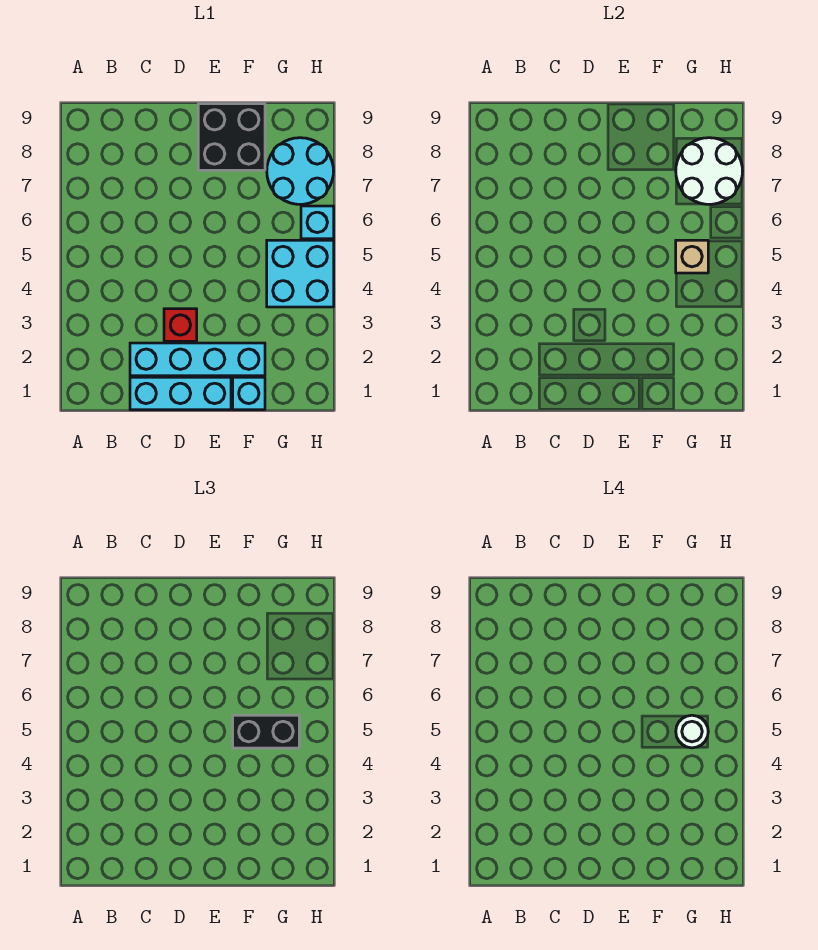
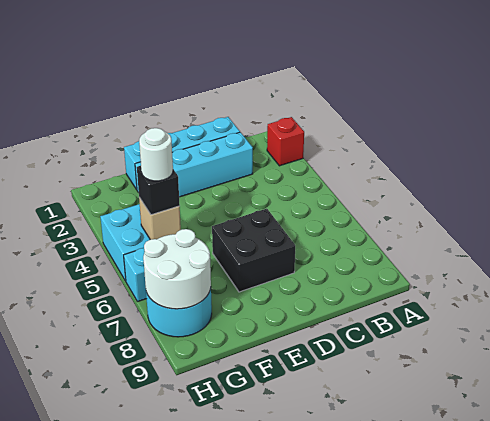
red 1x1 brick [164,309,197,341] -> red 1x1 brick moved to [267,117,304,166]
black 2x2 brick [198,104,265,170] -> black 2x2 brick moved to [212,209,295,292]
black 1x2 brick [233,715,299,748] -> black 1x1 brick [137,166,180,215]

